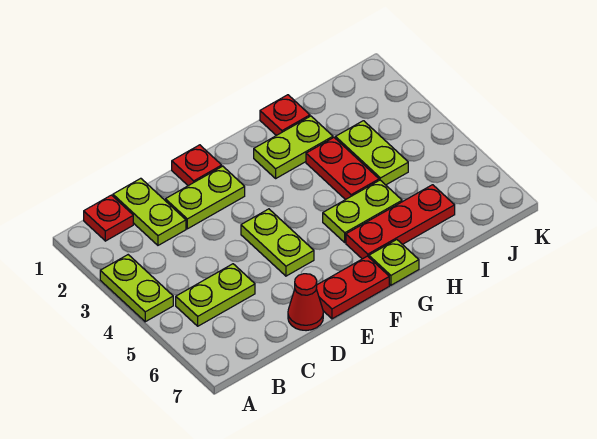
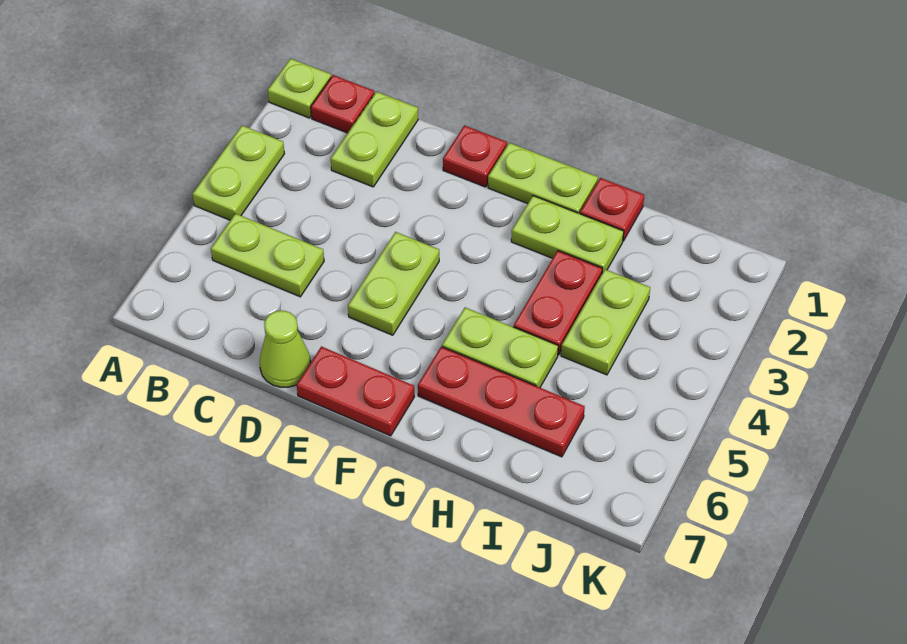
lime 1x2 plate [165,166,245,229] -> lime 1x2 plate moved to [488,143,598,214]
red 1x1 cone [288,274,323,331] -> lime 1x1 cone [260,311,311,387]
lime 1x1 plate [369,240,419,285] -> lime 1x1 plate moved to [268,59,331,118]

